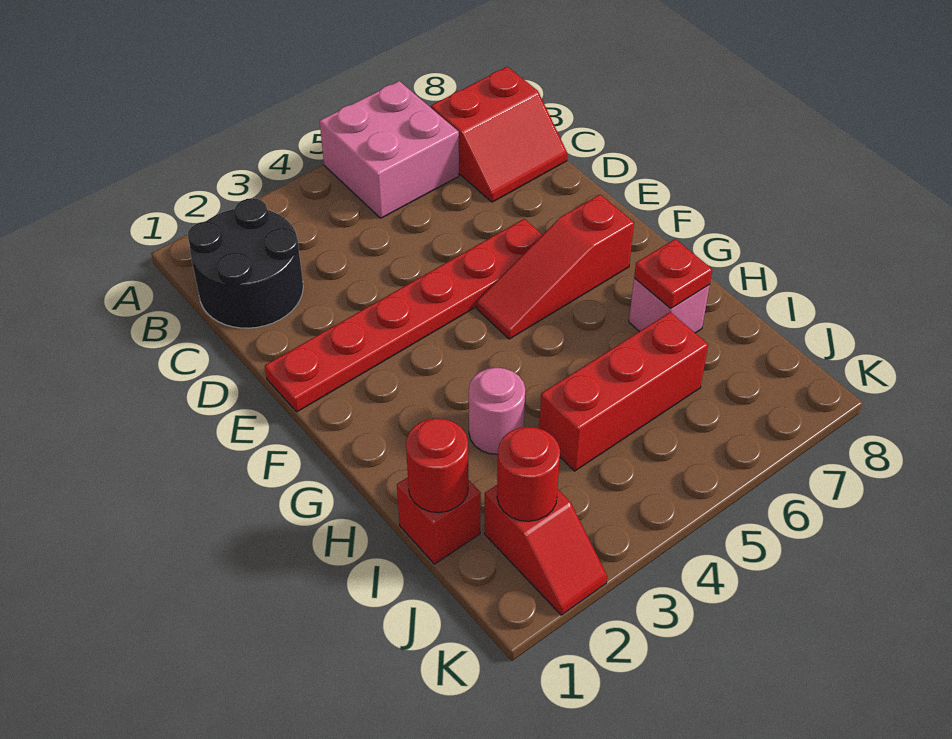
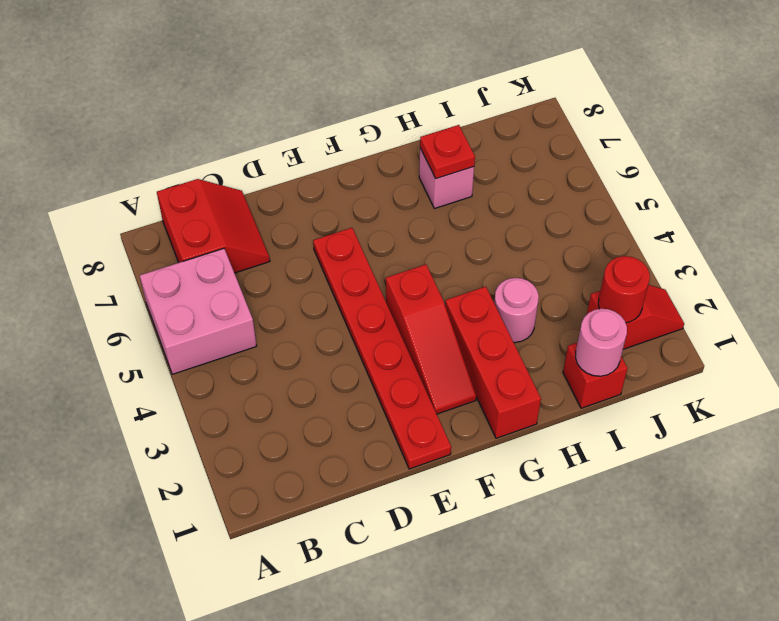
black 2x2 round brick [188,198,303,328] -> none
red 1x3 slope [477,195,634,339] -> red 1x3 slope moved to [386,264,476,414]
red 1x1 round brick [406,418,468,513] -> pink 1x1 round brick [575,309,627,376]
red 1x3 brick [539,312,708,471] -> red 1x3 brick moved to [445,287,541,438]

